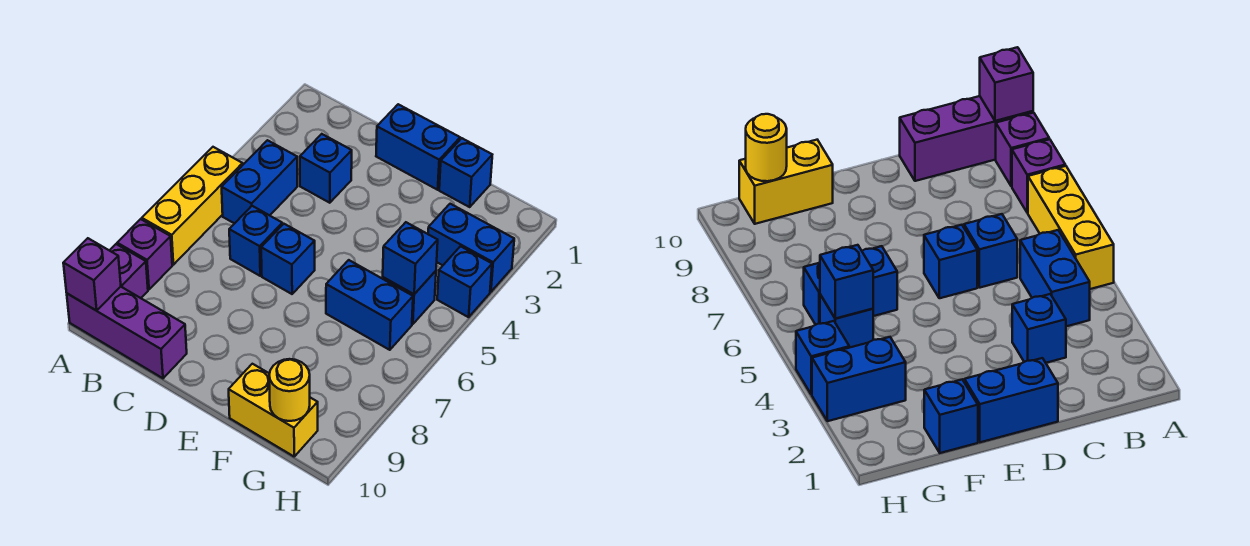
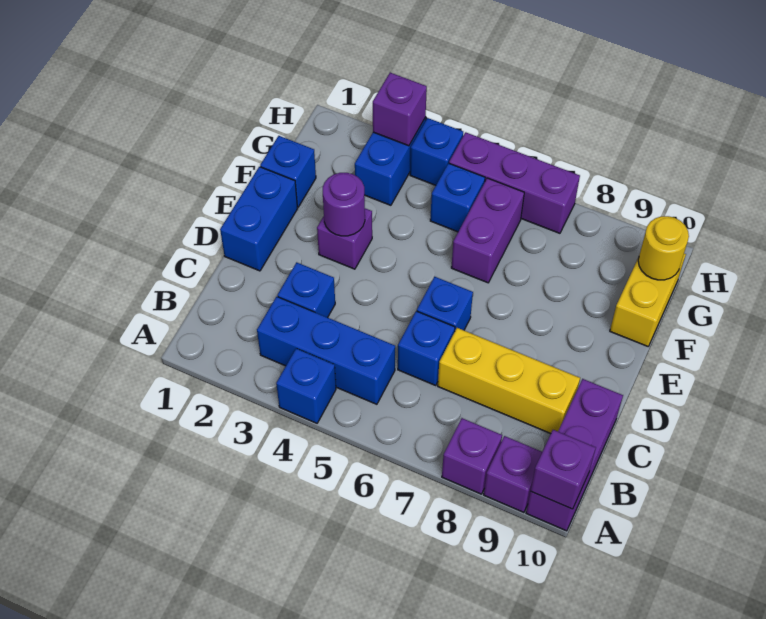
yellow 1x3 brick [142,147,243,265] -> yellow 1x3 brick moved to [438,328,580,434]
blue 1x2 brick [222,140,297,224] -> blue 1x3 brick [257,297,395,404]
none -> purple 1x1 brick [317,208,372,269]
none -> purple 1x1 round brick [323,173,365,236]
blue 1x2 brick [326,260,413,350] -> purple 1x2 brick [451,178,524,283]
blue 1x1 brick [383,222,438,294] -> blue 1x1 brick moved to [276,349,336,423]
none -> purple 1x1 brick [373,73,427,146]
none -> purple 1x3 brick [449,132,580,233]

